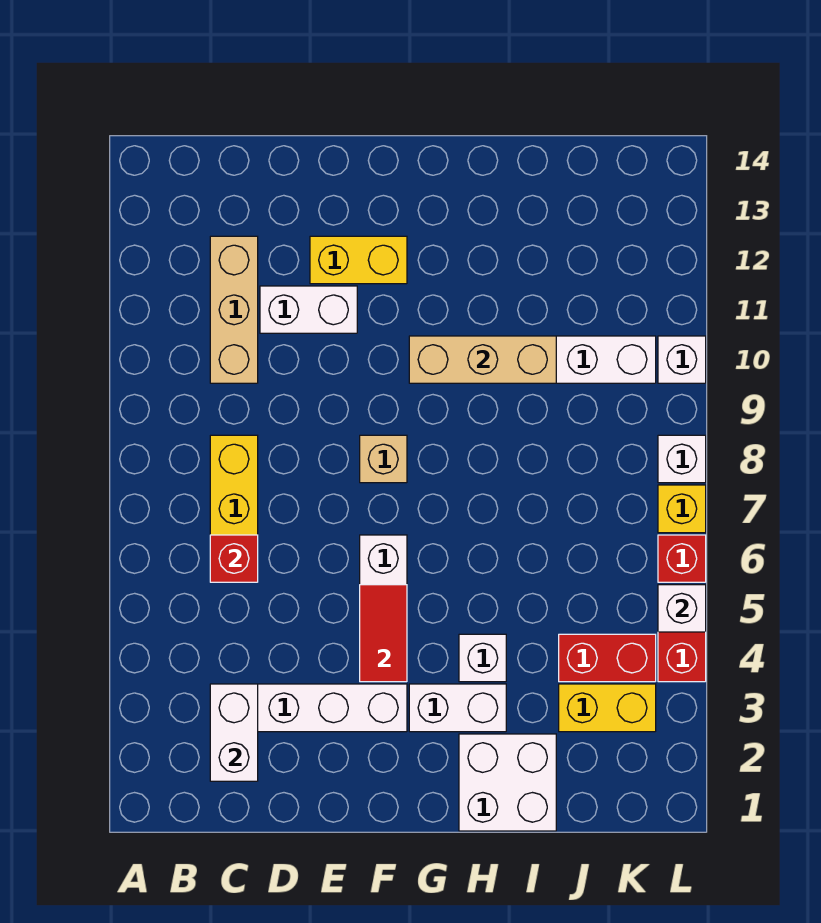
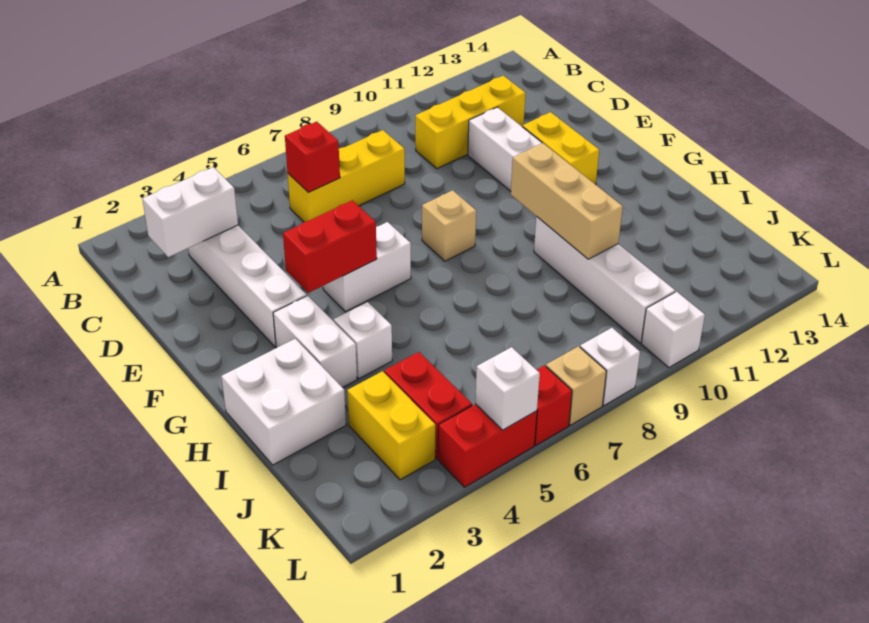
tan 1x3 brick [210,236,258,383] -> yellow 1x3 brick [415,76,525,169]
red 1x2 tile [360,585,407,682] -> red 1x2 brick [283,200,377,293]
yellow 1x1 brick [658,485,706,533] -> tan 1x1 brick [546,346,606,425]

